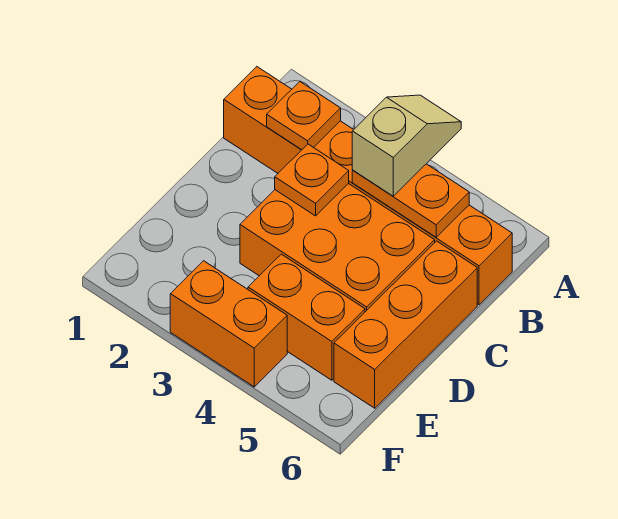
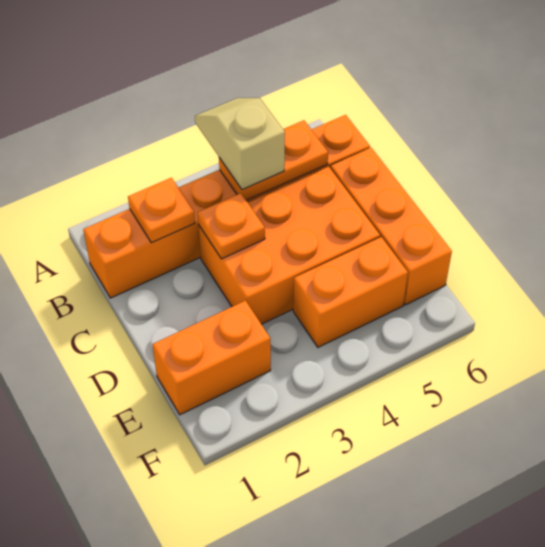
orange 1x2 brick [170,261,287,387] -> orange 1x2 brick moved to [152,301,271,415]

